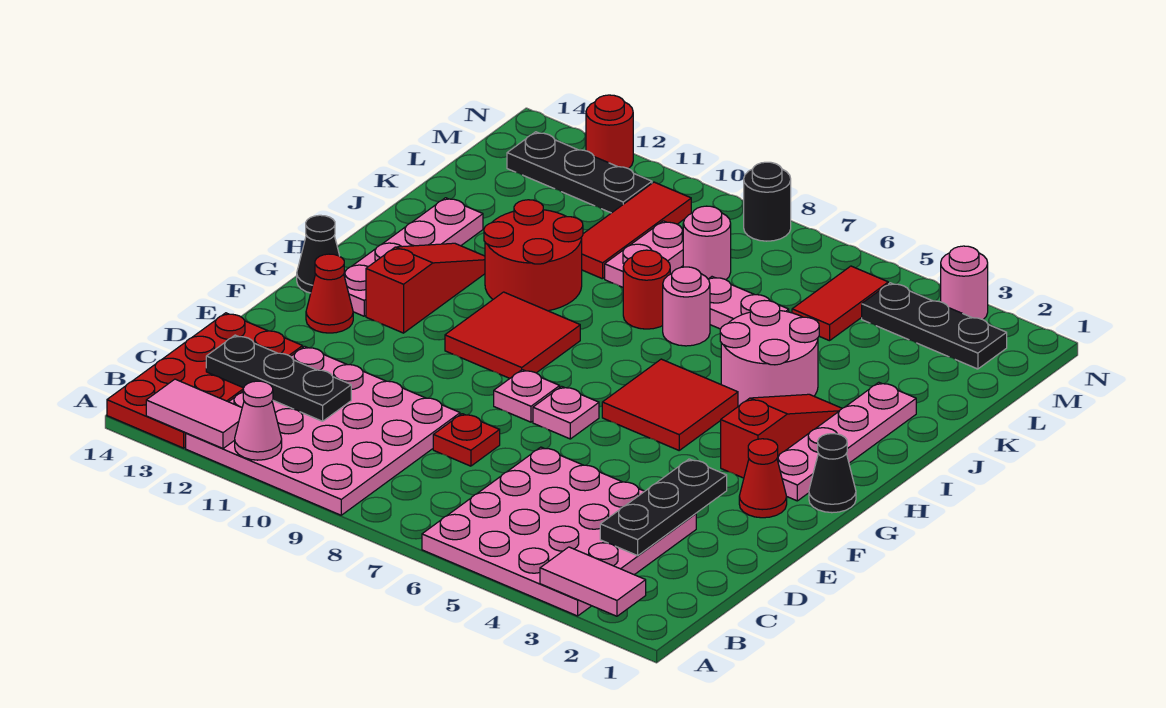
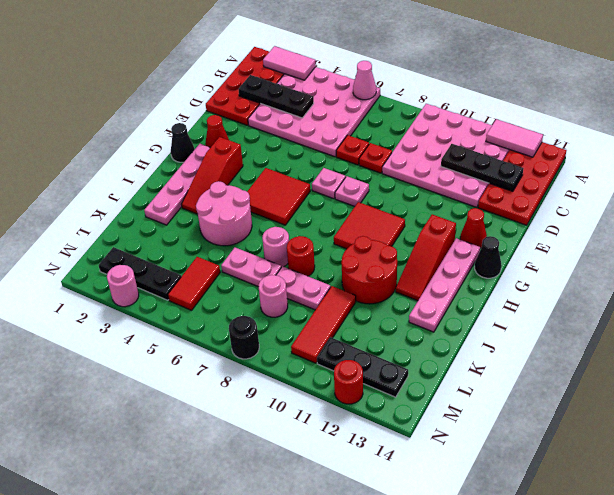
none -> red 2x4 plate [206,47,284,125]
pink 1x1 cone [235,381,282,460] -> pink 1x1 cone moved to [353,61,376,100]
black 1x3 plate [600,459,727,556] -> black 1x3 plate turned to [238,75,314,118]
none -> red 1x1 plate [336,135,369,165]
pink 1x2 plate [605,221,683,287] -> pink 1x2 plate turned to [277,266,331,310]

